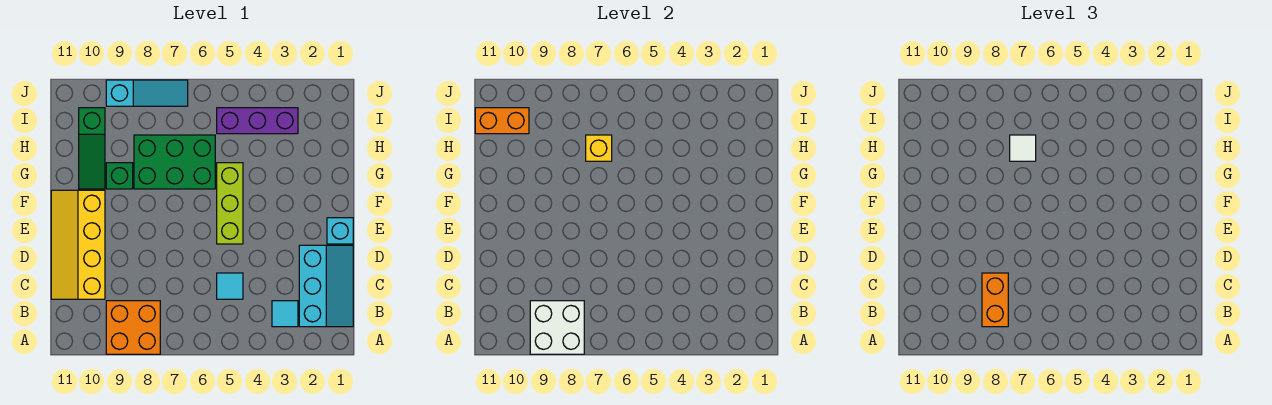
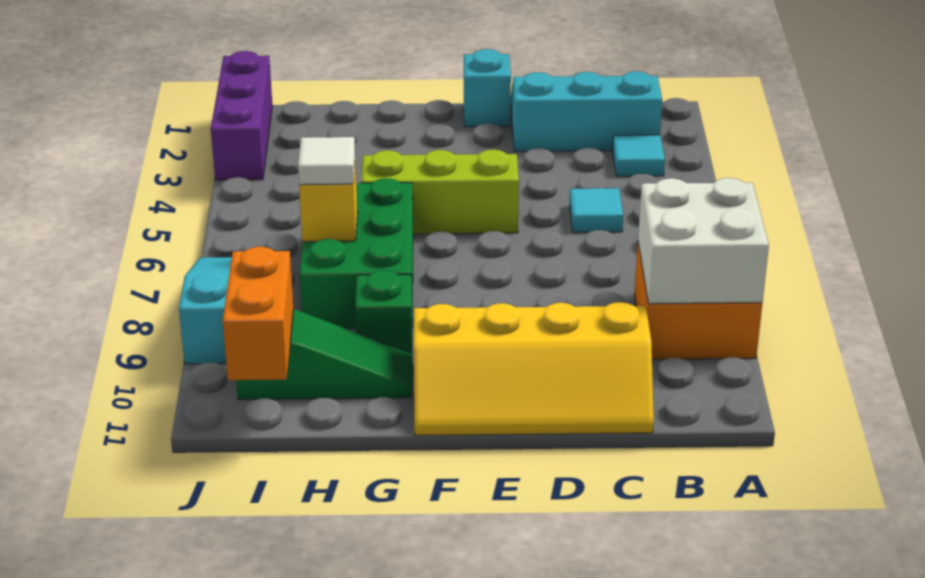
orange 1x2 brick [982,273,1008,327] -> none
purple 1x3 brick [217,108,298,134] -> purple 1x3 brick moved to [211,51,272,180]

